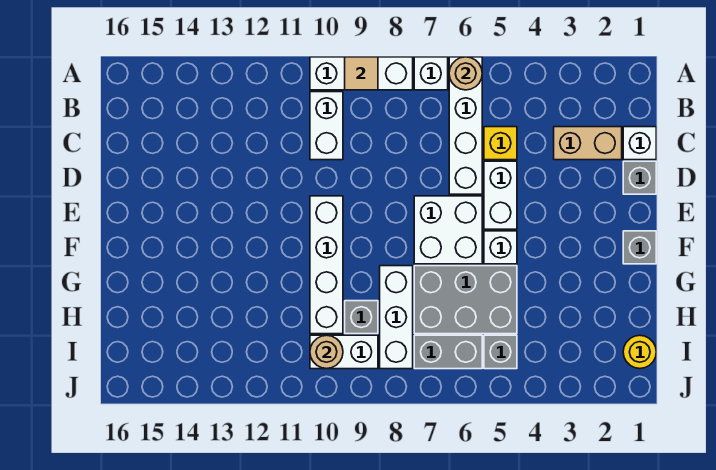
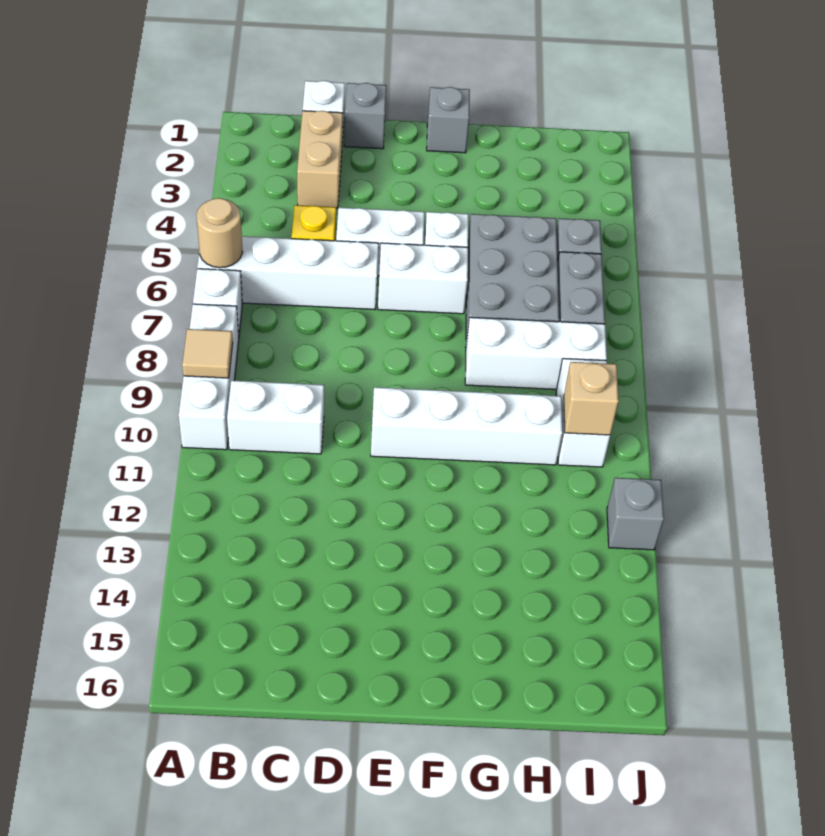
white 2x2 brick [414,196,482,264] -> white 1x2 brick [378,243,468,314]
grey 1x1 brick [345,301,378,334] -> grey 1x1 brick moved to [607,478,664,550]
yellow 1x1 round brick [623,335,656,369] -> none
tan 1x1 round brick [310,335,343,369] -> tan 1x1 brick [564,362,619,435]

